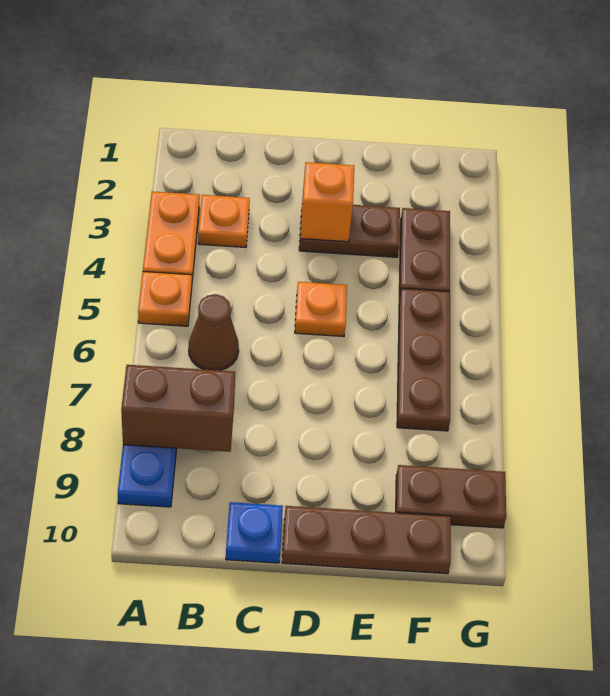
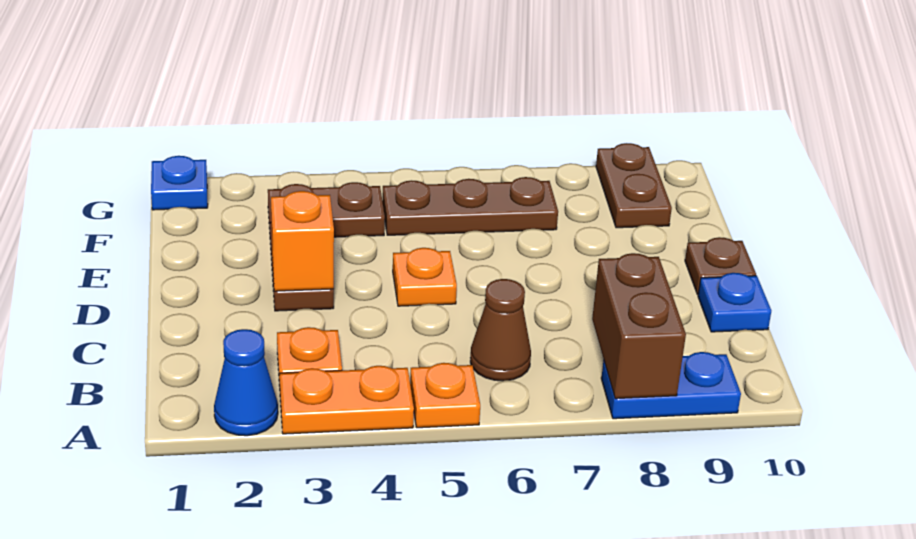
none -> blue 1x1 cone [214,329,278,436]
brown 1x3 plate [282,506,451,574] -> brown 1x1 plate [685,237,756,295]
none -> blue 1x1 plate [151,156,208,210]

